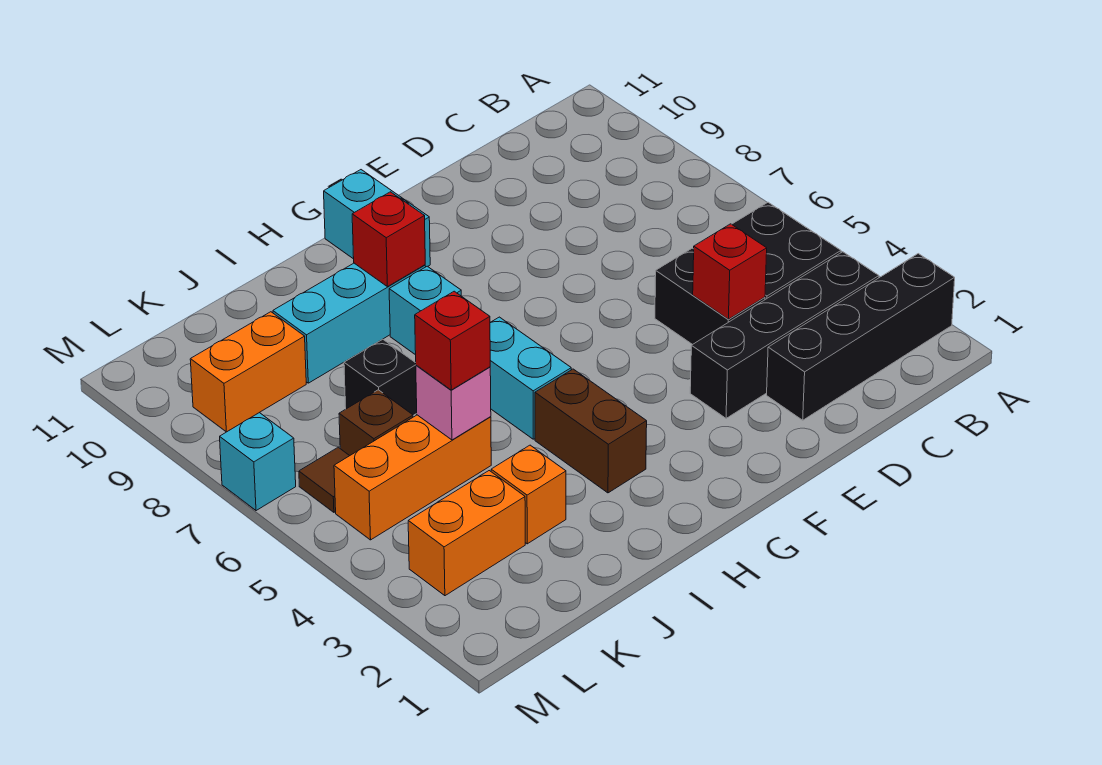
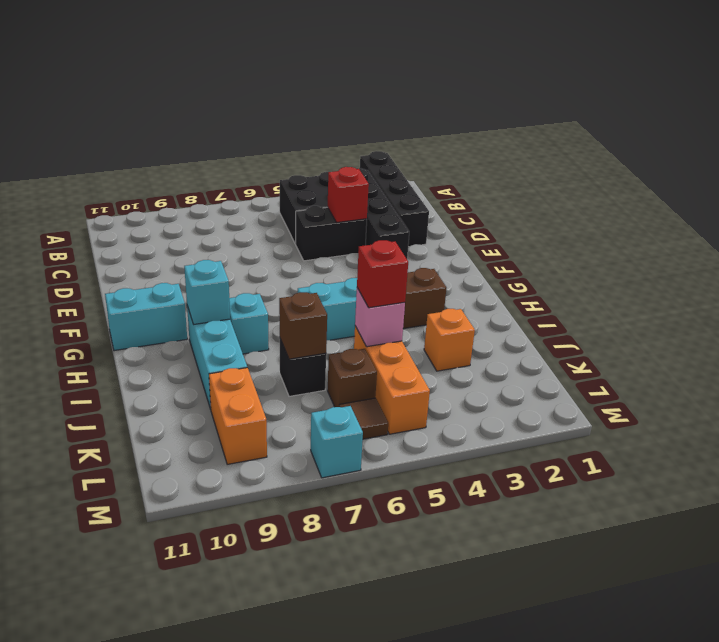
red 1x1 brick [352,192,425,287] -> cyan 1x1 brick [184,260,230,325]
none -> brown 1x1 brick [279,292,327,359]
orange 1x2 brick [408,471,525,596] -> none

